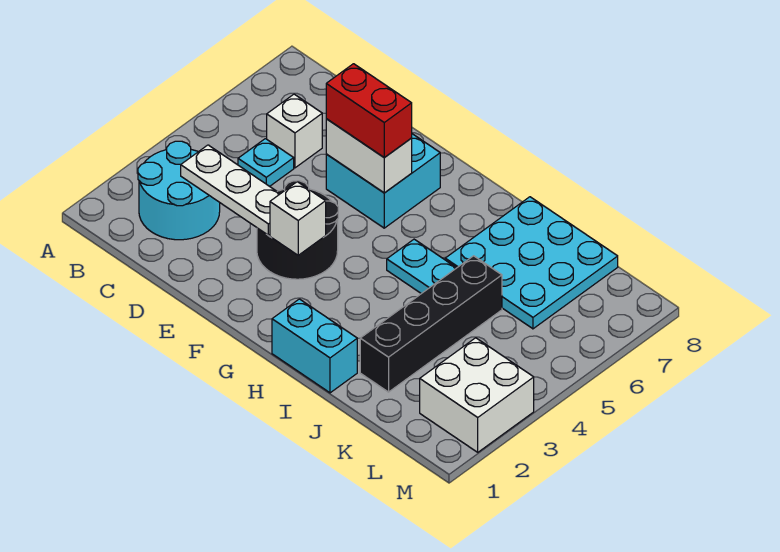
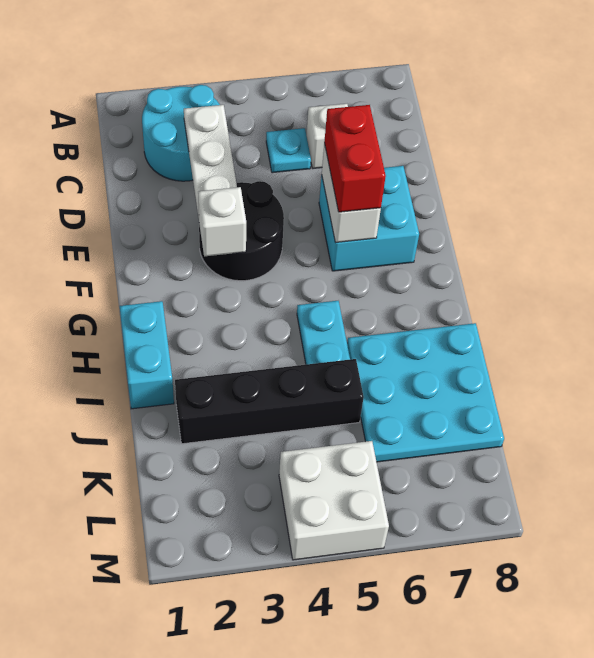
white 2x2 brick [420,338,534,452] -> white 2x2 brick moved to [279,441,389,560]

